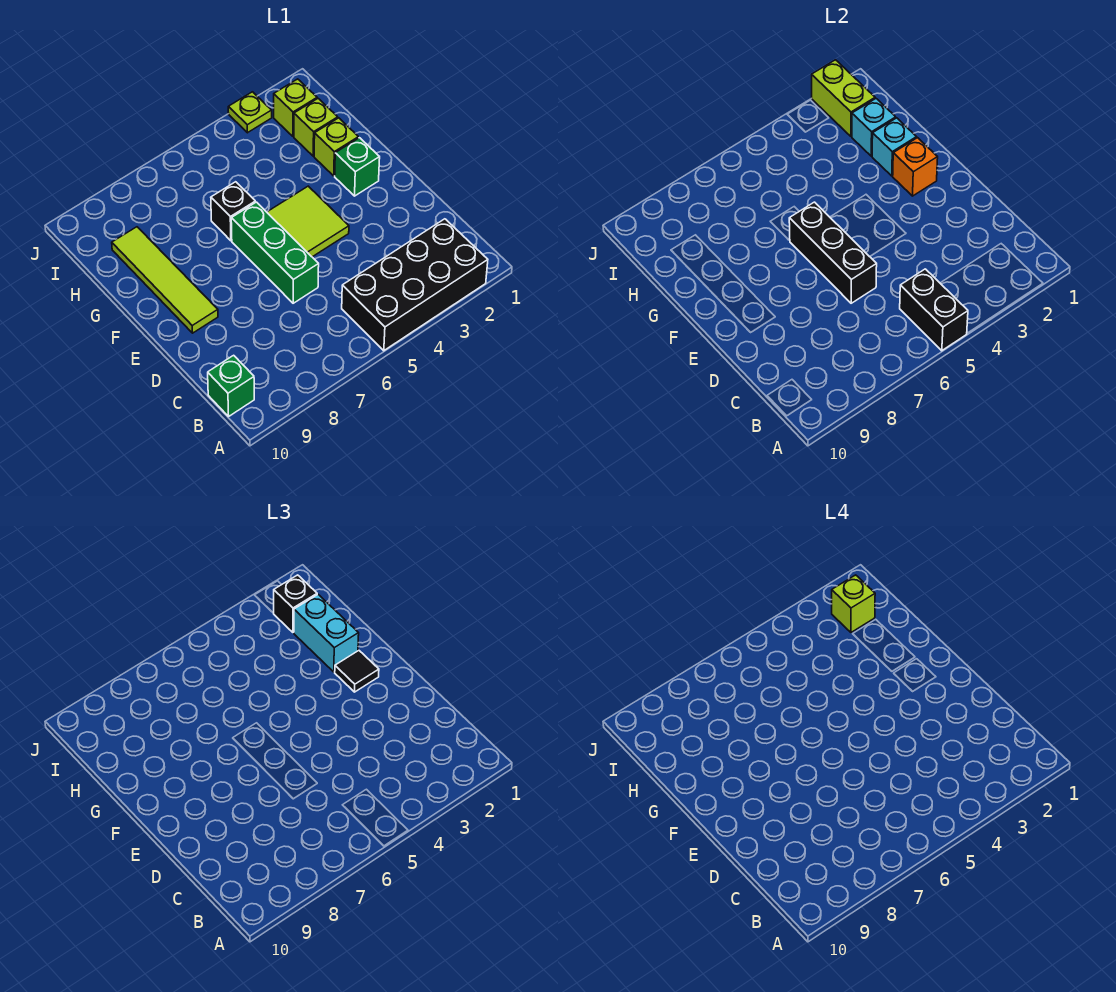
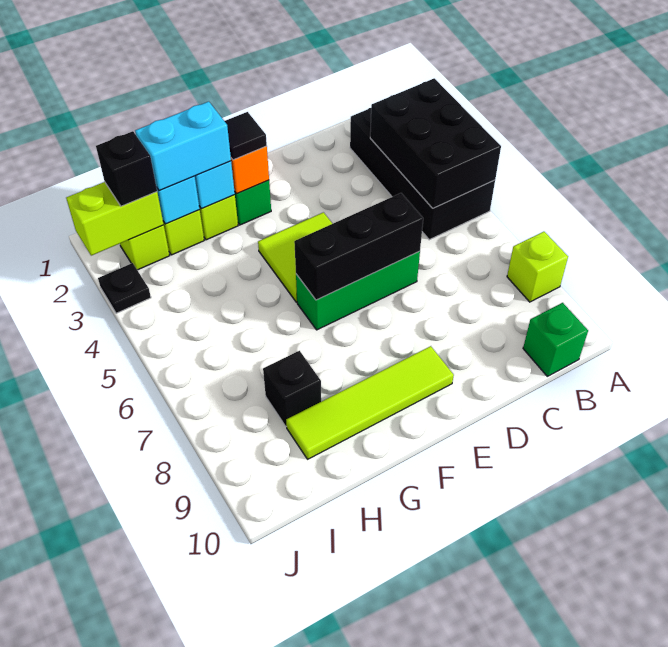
black 1x2 brick [900,269,968,351] -> black 2x3 brick [370,78,501,208]
black 1x1 brick [211,182,255,241] -> black 1x1 brick moved to [263,351,321,426]
lime 1x1 brick [832,575,875,632] -> lime 1x1 brick moved to [507,232,568,302]
lime 1x1 plate [228,92,272,133] -> black 1x1 plate [98,263,151,313]

